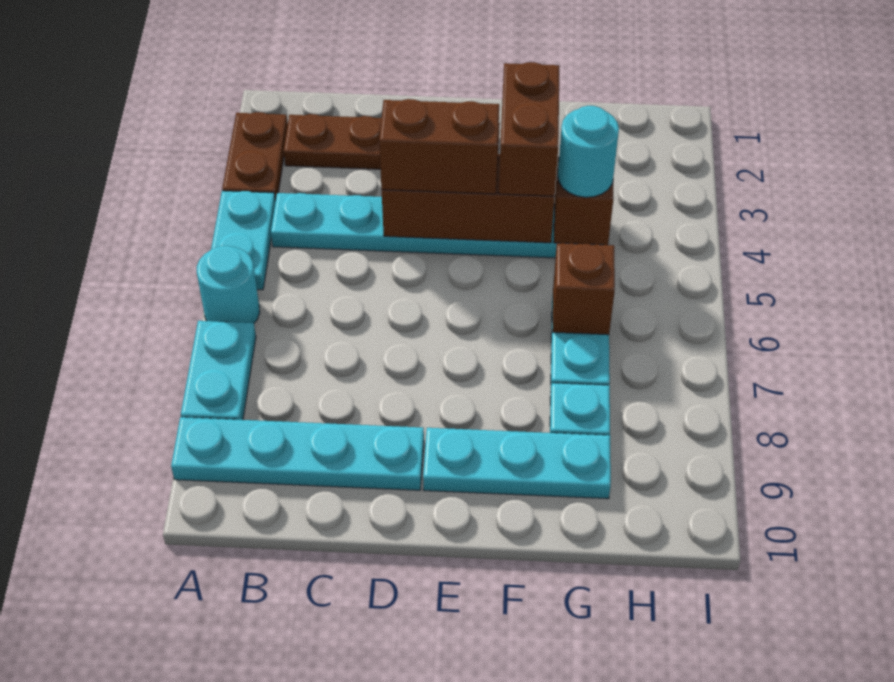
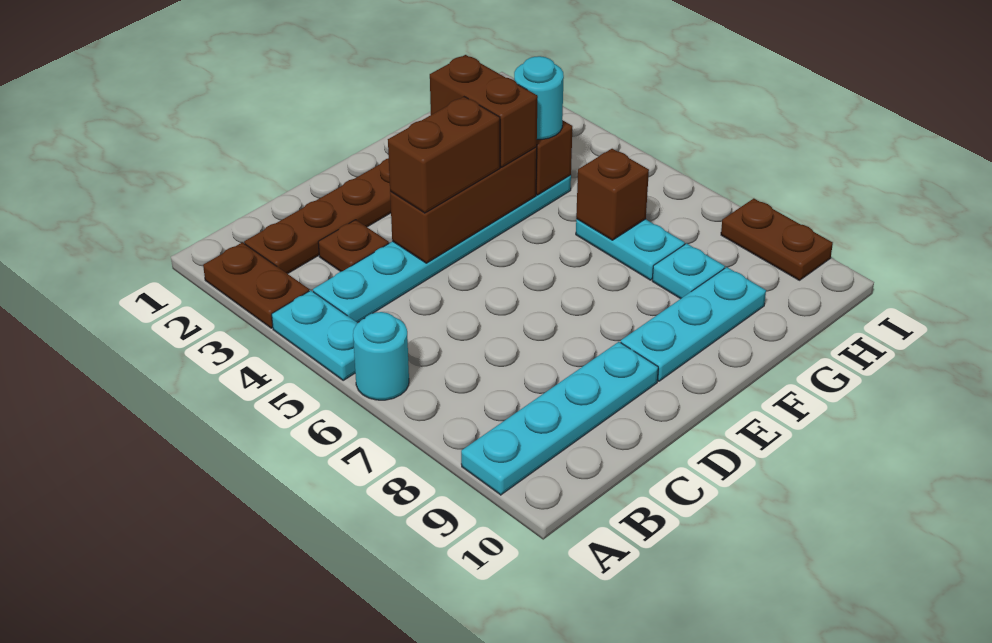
cyan 1x2 plate [181,321,256,420] -> none
none -> brown 1x1 plate [318,220,389,272]
none -> brown 1x2 plate [721,199,833,280]

